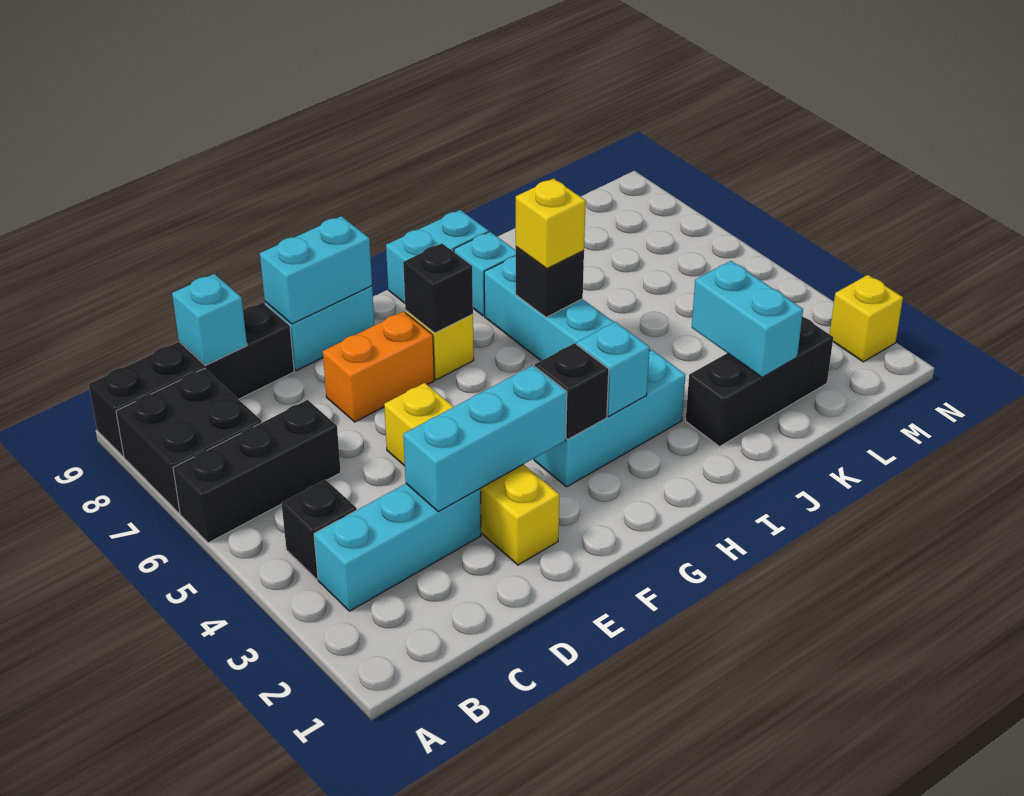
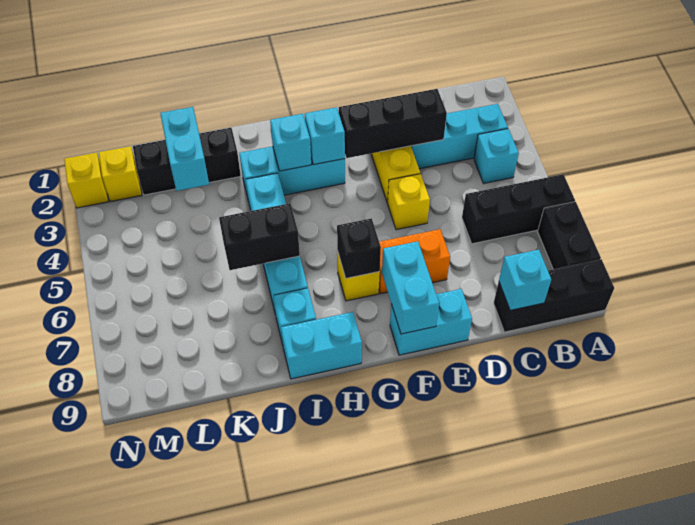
black 2x2 brick [116,368,262,513] -> black 1x2 brick [538,202,601,269]
black 1x4 brick [89,303,294,456] -> black 1x3 brick [494,259,614,332]
black 1x1 brick [282,479,357,579] -> cyan 1x1 brick [474,129,519,183]
cyan 1x3 brick [403,365,567,511] -> black 1x3 brick [339,89,447,158]
cyan 1x2 brick [260,216,372,324] -> cyan 1x2 brick turned to [382,241,439,334]
black 1x1 brick [535,343,609,439] -> cyan 1x1 brick [305,107,345,165]
black 1x1 brick [515,247,584,317] -> black 1x2 brick [219,203,300,270]
yellow 1x1 brick [516,179,586,269] -> yellow 1x1 brick moved to [99,146,142,201]

